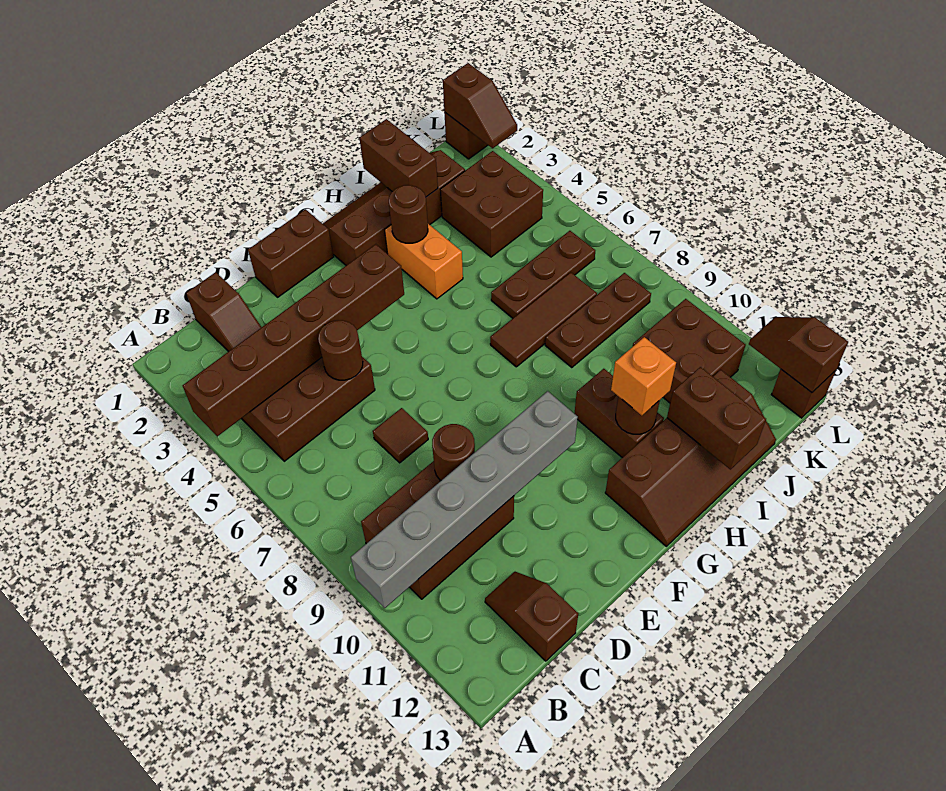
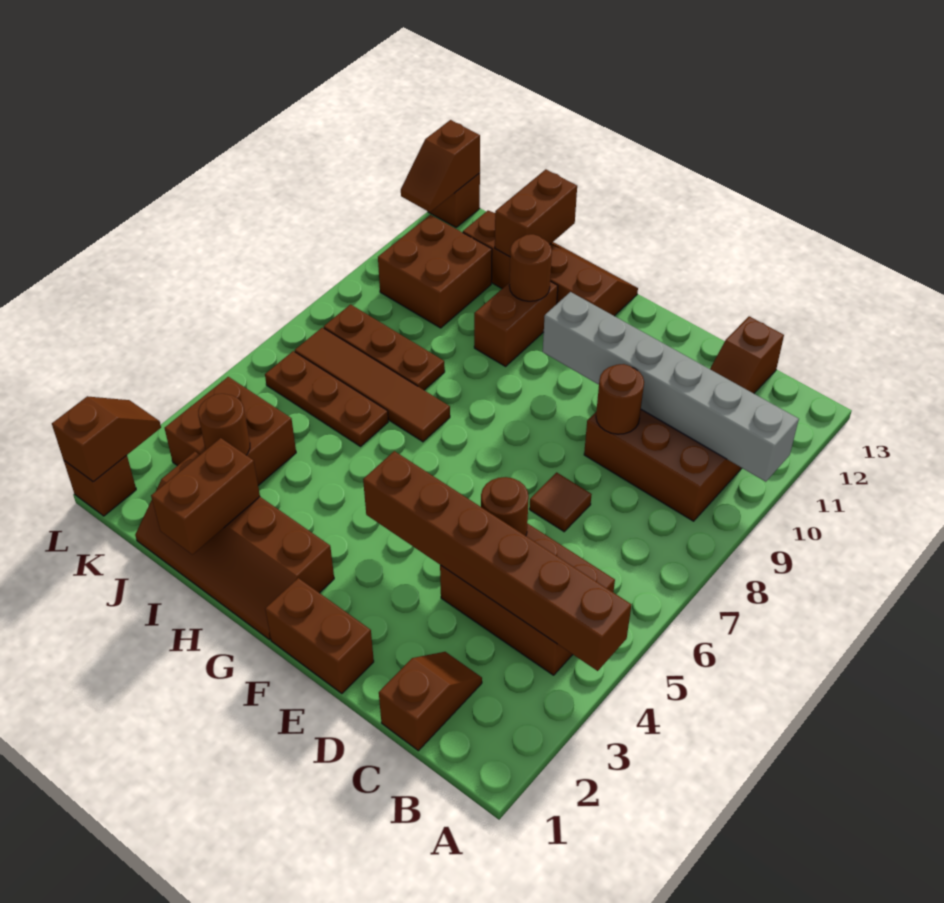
orange 1x2 brick [385,224,463,299] -> none
brown 1x1 round brick [389,185,428,243] -> brown 1x1 round brick moved to [198,394,250,455]
brown 1x3 tile [490,272,597,367] -> brown 1x4 tile [295,327,450,442]
orange 1x1 brick [611,337,676,416] -> none

